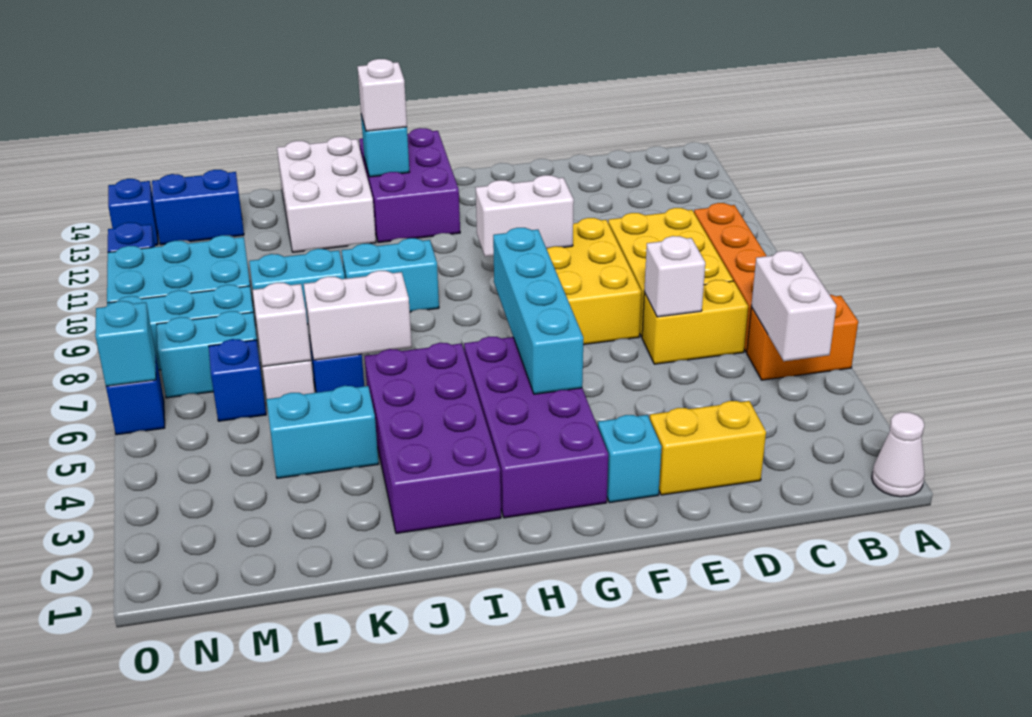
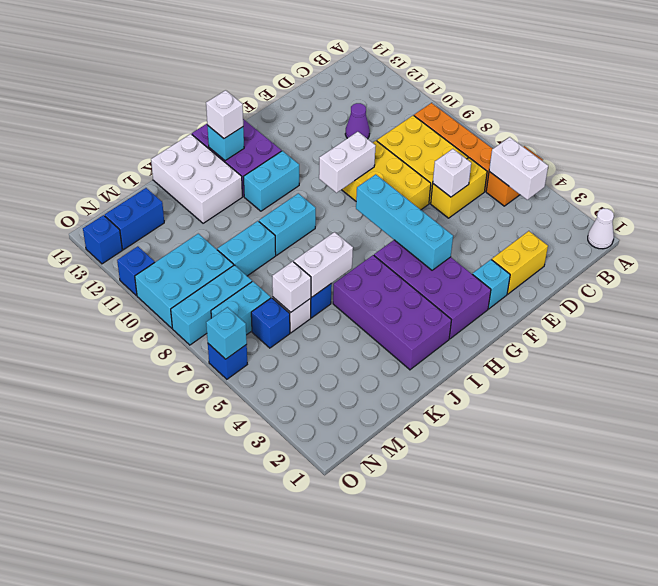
none -> purple 1x1 cone [345,103,370,139]
cyan 1x2 brick [267,386,379,478] -> cyan 1x2 brick moved to [244,151,299,211]

